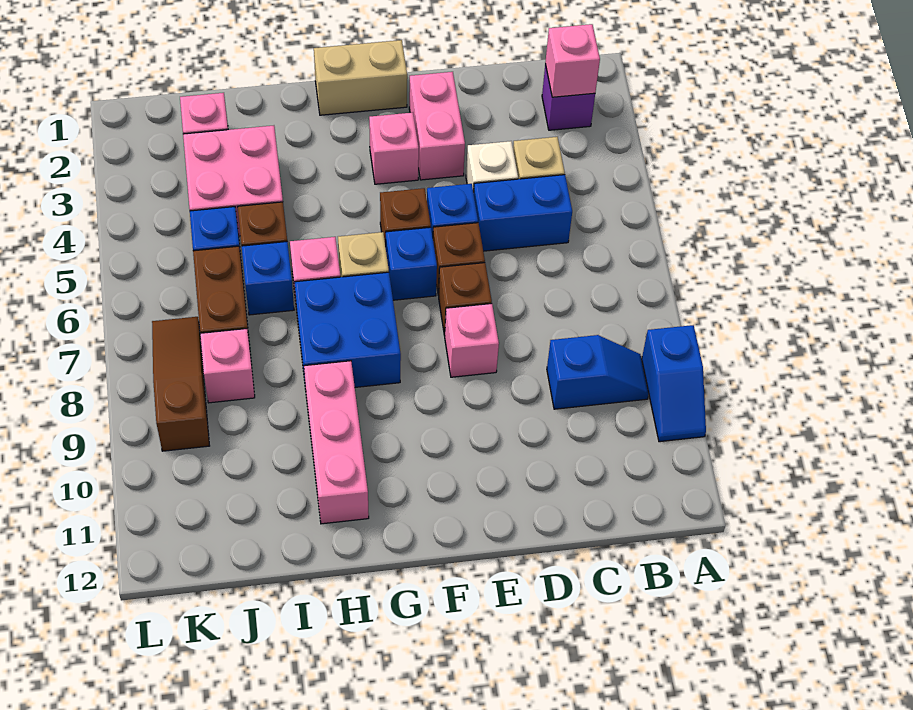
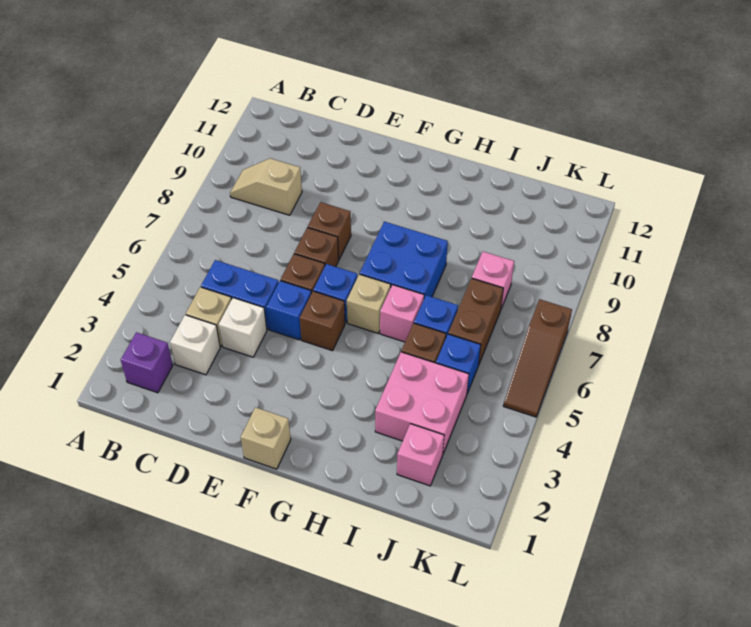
blue 1x2 slope [642,325,706,442] -> none
pink 1x1 brick [545,24,600,97] -> none
blue 1x2 slope [547,335,649,409] -> tan 1x2 slope [230,158,302,215]
none -> white 1x1 brick [170,315,220,375]
pink 1x2 brick [409,72,465,180] -> none
pink 1x1 brick [445,304,499,377] -> brown 1x1 brick [308,202,351,259]
tan 1x2 brick [314,40,407,115] -> tan 1x1 brick [241,407,291,469]
pink 1x1 brick [369,113,419,184] -> none
pink 1x3 brick [304,361,369,524] -> none
brown 1x3 slope [152,317,209,451] -> brown 1x3 slope moved to [503,299,572,417]

